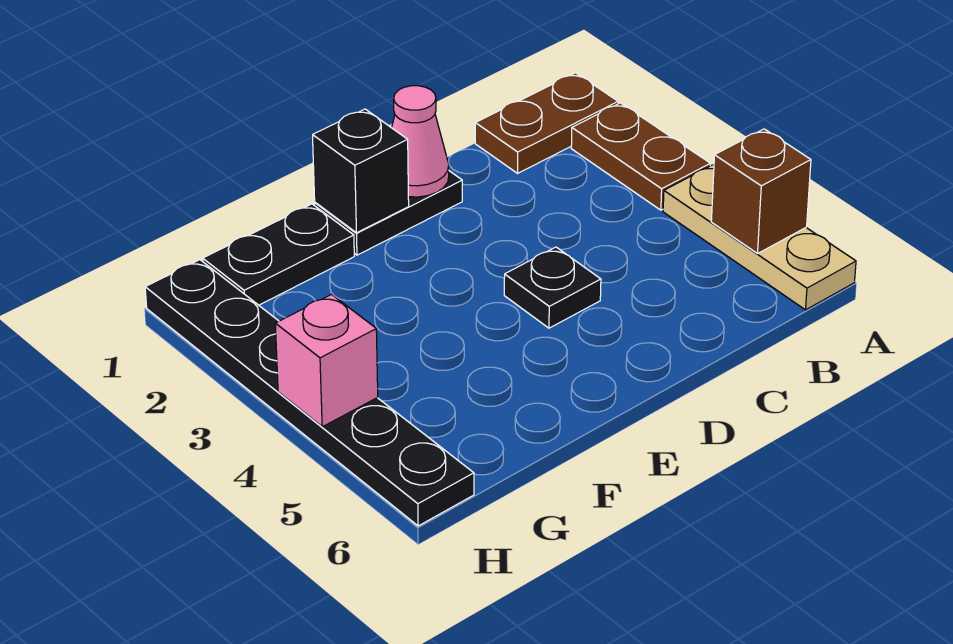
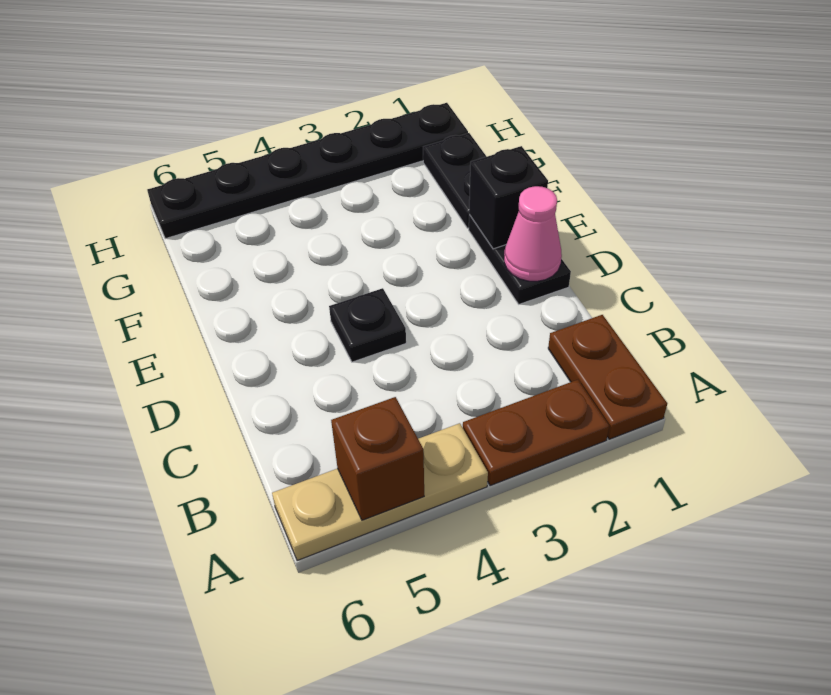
pink 1x1 brick [275,295,378,427] -> none

